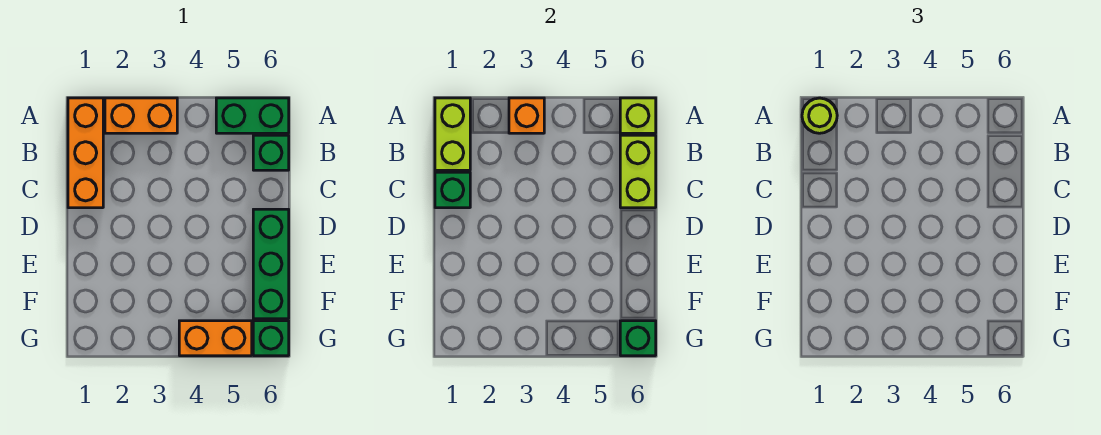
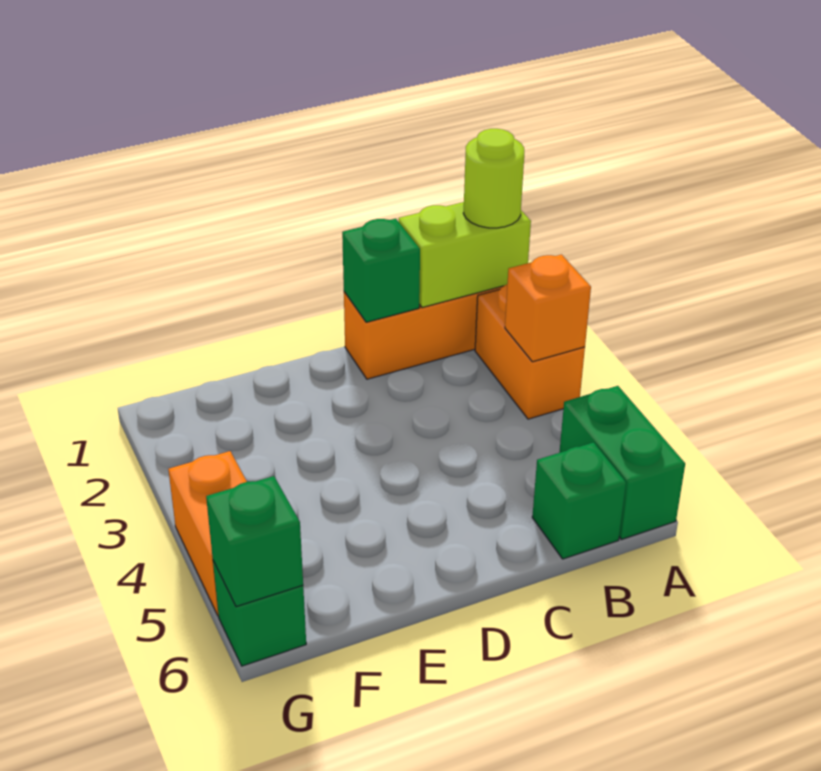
lime 1x1 brick [620,98,656,133] -> none
lime 1x2 brick [620,135,656,208] -> none
green 1x3 brick [253,209,289,319] -> none

